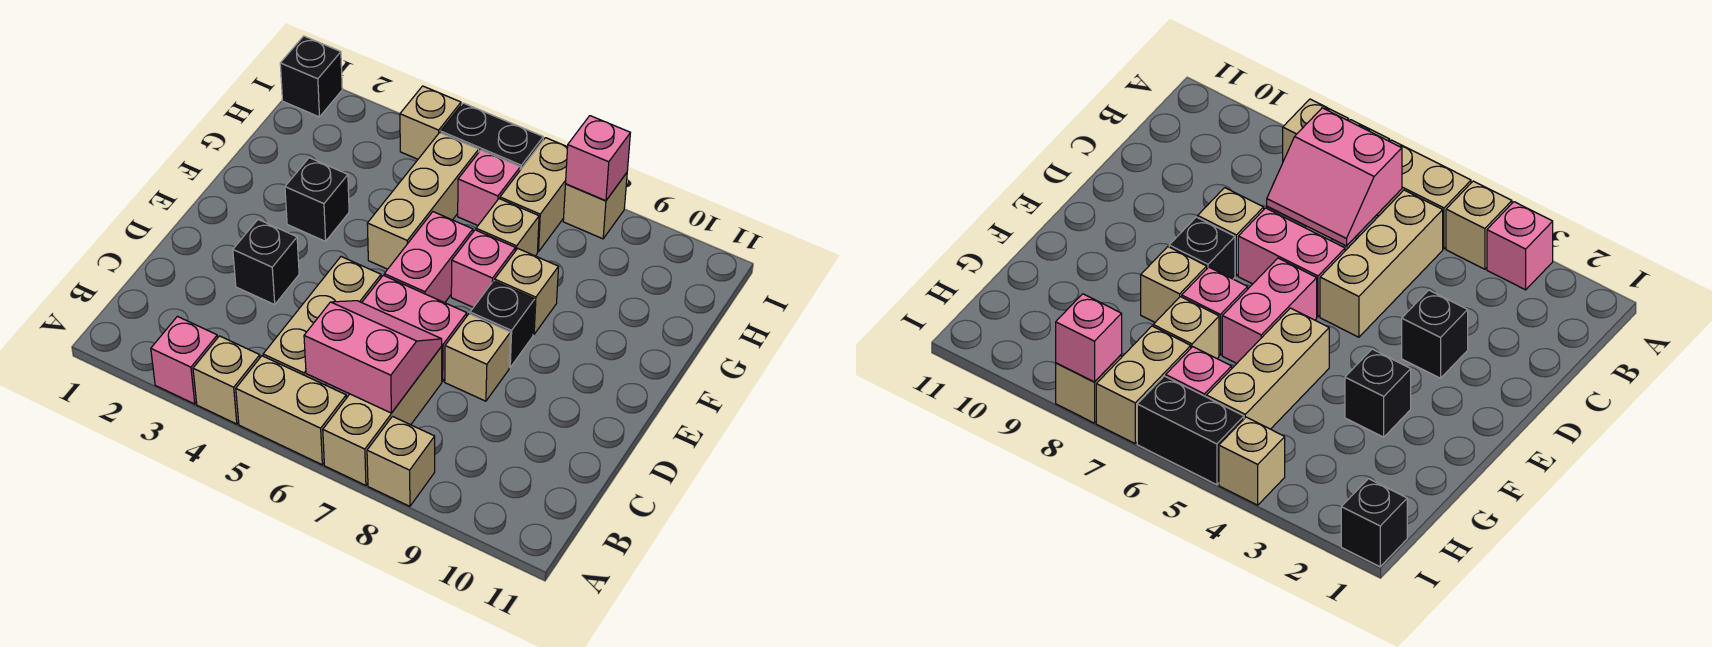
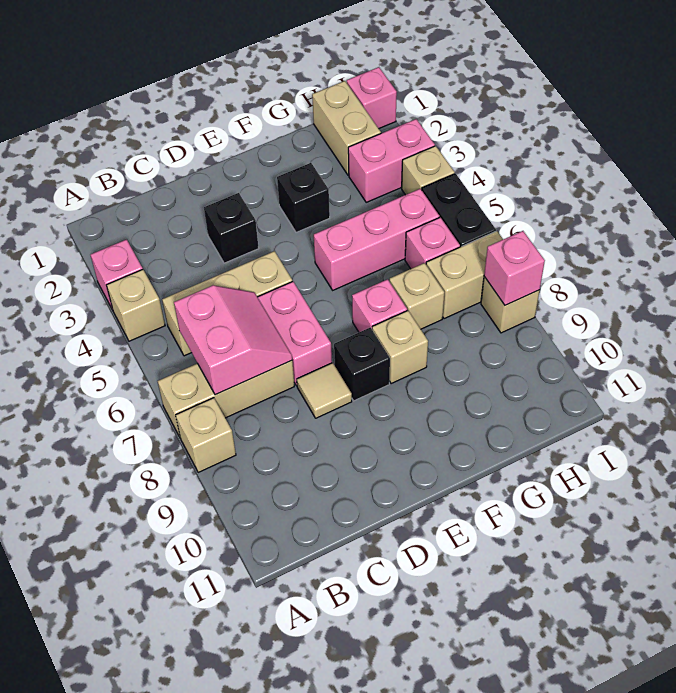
tan 1x2 brick [236,356,346,465] -> tan 1x2 brick moved to [312,81,381,175]
tan 1x1 brick [445,314,510,401] -> tan 1x1 tile [297,363,352,418]
pink 1x2 brick [384,212,473,303] -> pink 1x2 brick moved to [348,119,435,202]
tan 1x3 brick [367,133,479,269] -> pink 1x3 brick [314,189,439,290]
black 1x1 brick [280,36,342,117] -> pink 1x1 brick [347,67,397,129]

